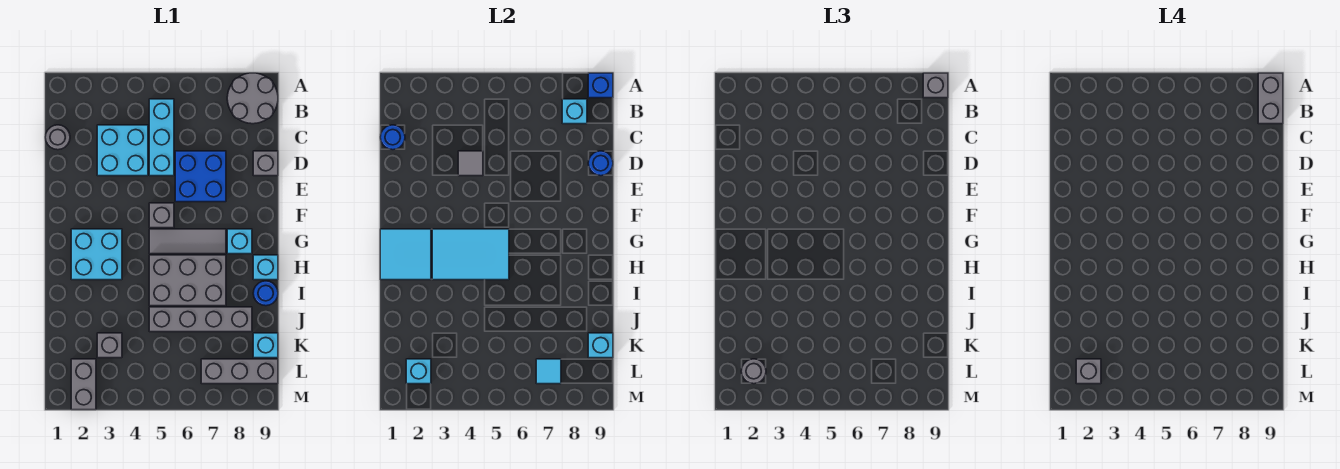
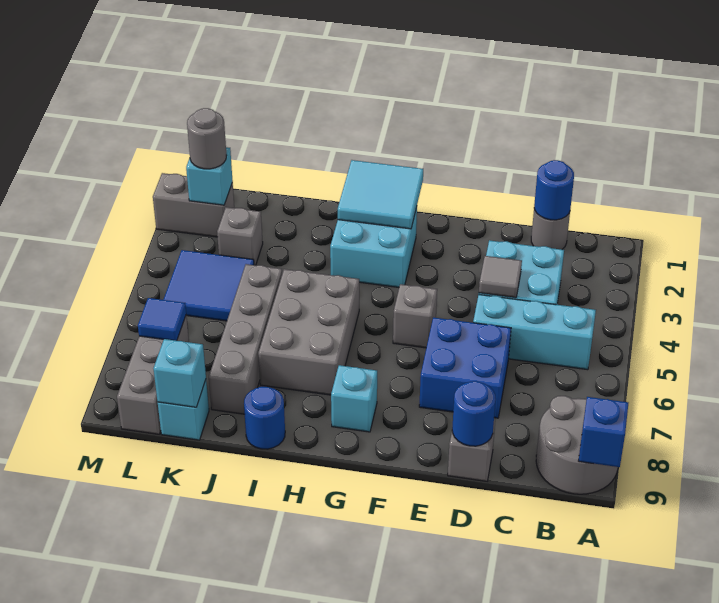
grey 1x1 brick [923,73,948,98] -> none
grey 1x2 brick [1258,73,1283,124] -> none
cyan 1x1 brick [562,99,587,124] -> none
cyan 2x3 tile [432,229,509,280] -> none
grey 1x3 tile [149,229,226,254] -> none
cyan 1x1 brick [253,255,278,280] -> none
none -> blue 2x2 tile [163,250,254,321]
grey 1x1 brick [1076,359,1101,384] -> none
cyan 1x1 tile [536,359,561,384] -> blue 1x1 tile [138,298,186,341]

